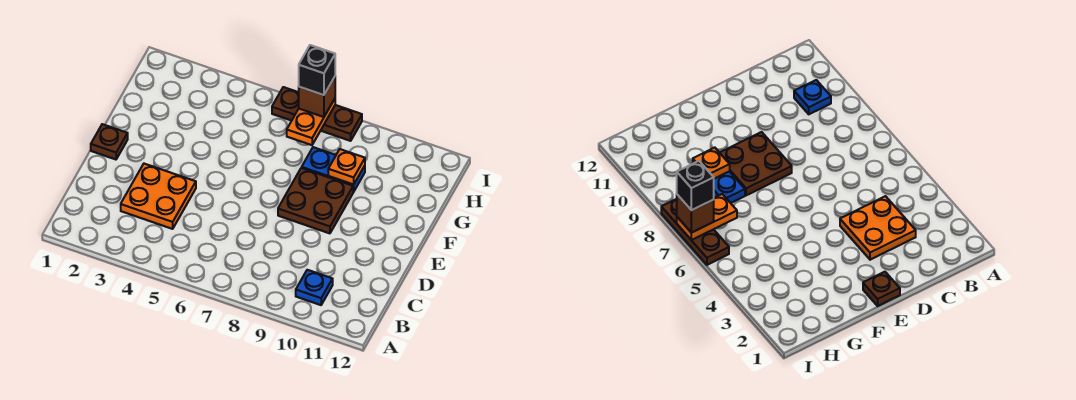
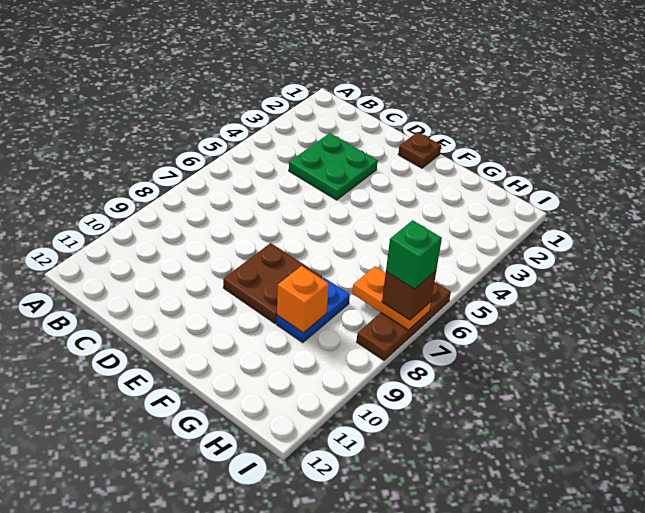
blue 1x1 plate [296,270,333,305] -> none
orange 2x2 plate [121,164,196,229] -> green 2x2 plate [289,133,378,200]
orange 1x1 plate [328,149,365,185] -> orange 1x1 brick [277,266,329,333]
black 1x1 brick [299,45,335,95] -> green 1x1 brick [386,220,442,289]

